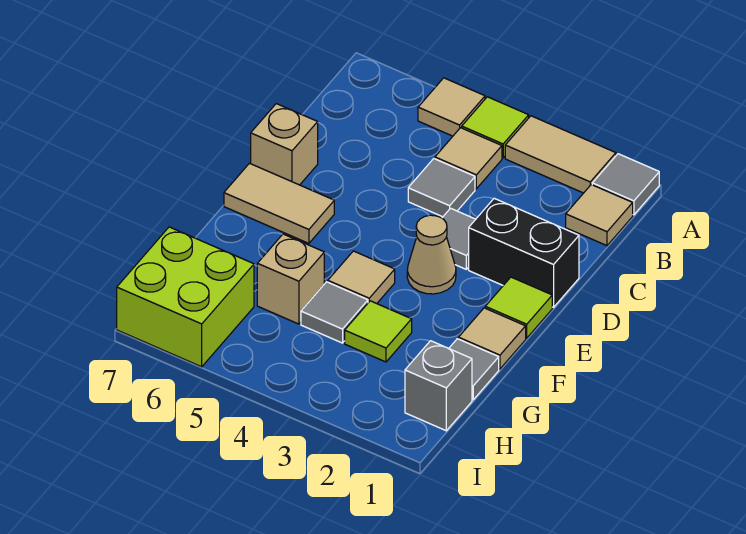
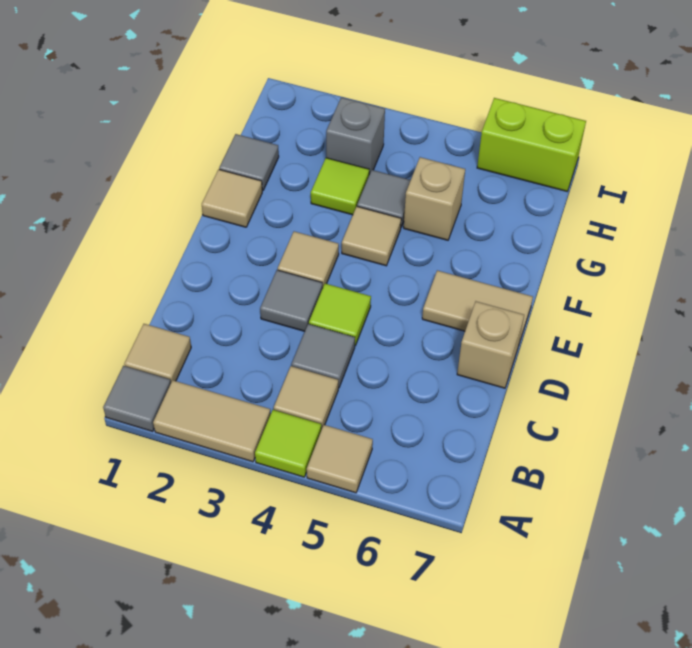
black 1x2 brick [469,198,579,307] -> none
lime 1x1 tile [485,277,552,338] -> lime 1x1 tile moved to [309,284,371,346]
tan 1x1 cone [407,215,456,294] -> tan 1x1 tile [278,231,339,288]
grey 1x1 brick [405,341,472,431] -> grey 1x1 brick moved to [326,97,385,174]
lime 2x2 brick [117,227,254,367] -> lime 1x2 brick [477,98,586,191]

